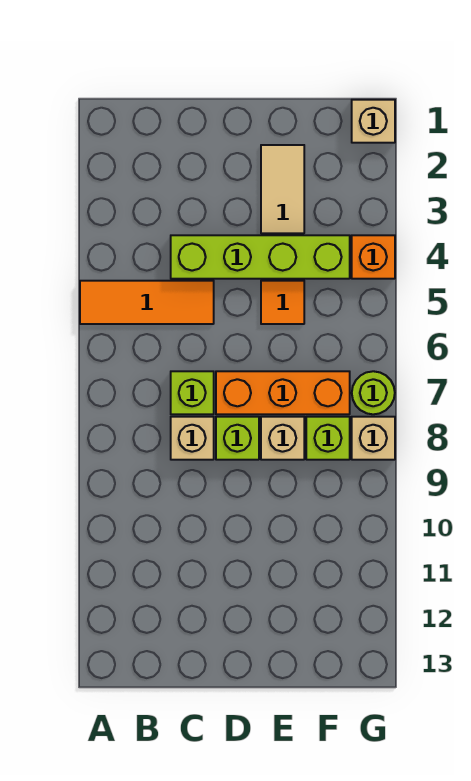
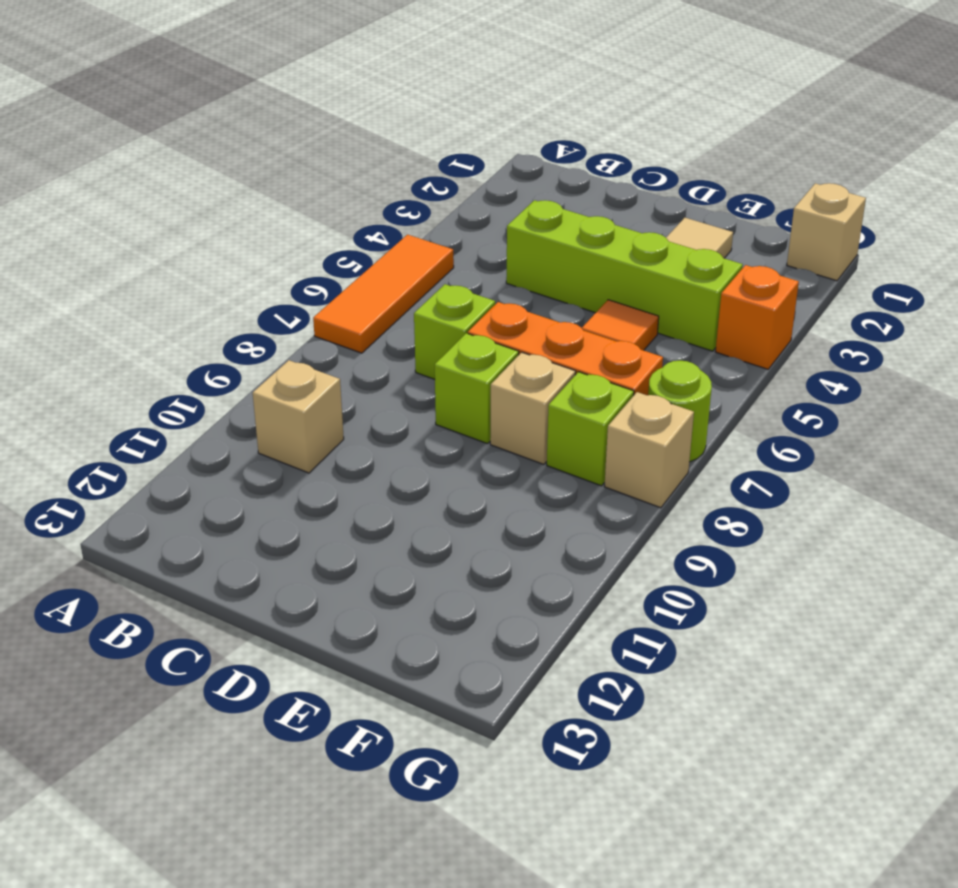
orange 1x3 tile [80,281,214,324] -> orange 1x3 tile turned to [313,235,454,353]
tan 1x1 brick [171,417,214,460] -> tan 1x1 brick moved to [253,360,344,473]

